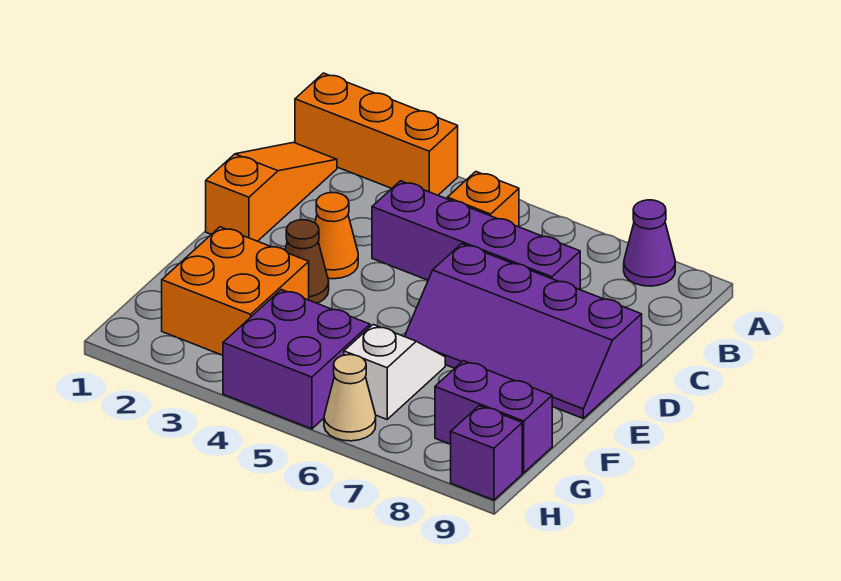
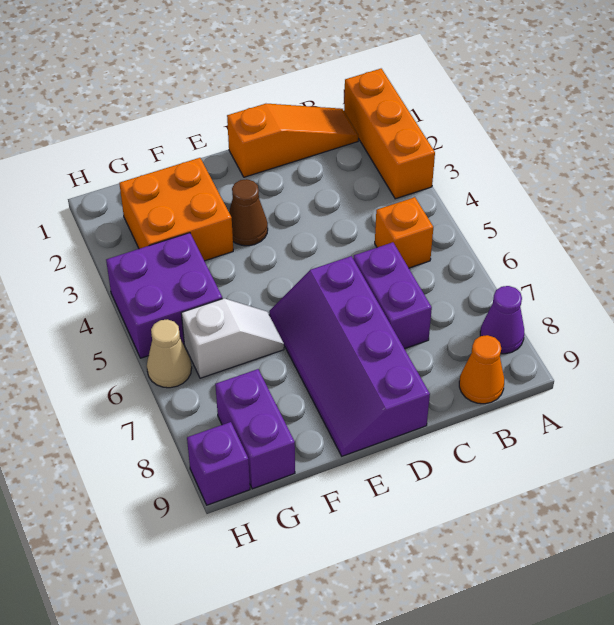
purple 1x4 brick [372,181,580,290] -> purple 1x2 brick [353,242,432,349]
orange 1x1 cone [315,193,358,279] -> orange 1x1 cone moved to [459,335,504,404]

